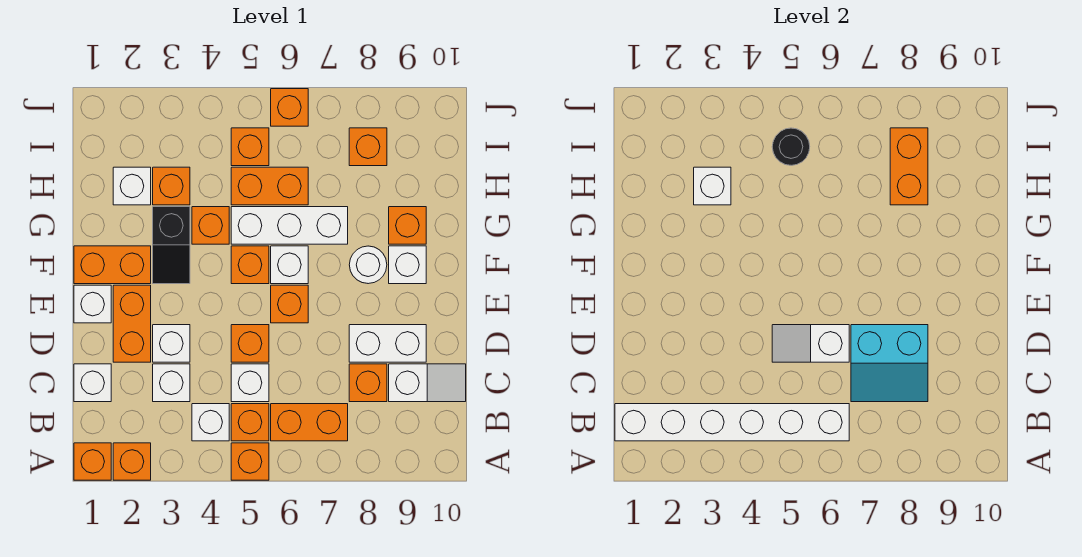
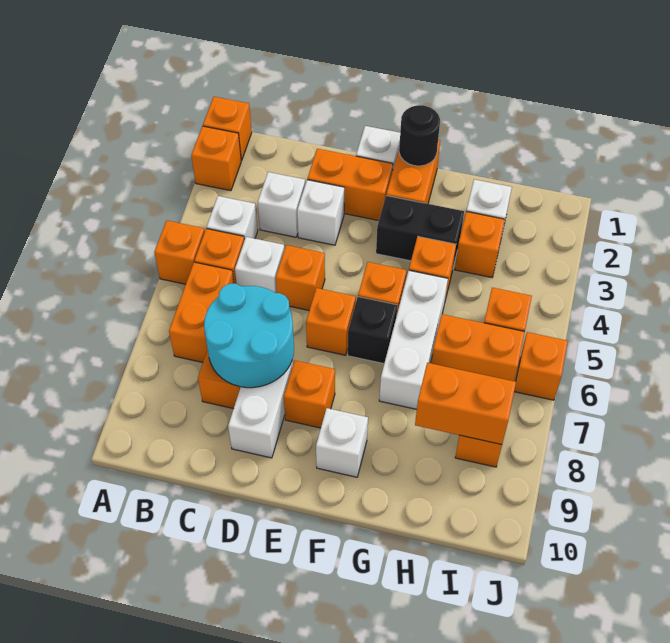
white 1x6 brick [615,404,849,441] -> none
white 1x1 brick [74,364,111,402] -> none
cyan 2x2 slope [851,325,928,402] -> cyan 2x2 round brick [204,284,294,388]
white 1x2 slope [389,364,466,402] -> none
white 1x2 slope [772,325,849,362] -> none
black 1x2 slope [153,207,190,284] -> black 1x2 brick [376,196,464,266]
white 1x1 brick [271,246,308,284] -> black 1x1 brick [348,297,397,364]
white 1x1 round brick [349,246,387,284] -> none
orange 1x1 brick [389,207,426,244] -> orange 1x1 brick moved to [284,361,335,428]
white 1x1 brick [694,167,731,205] -> none
orange 1x2 brick [231,167,308,205] -> orange 1x2 brick turned to [431,314,525,381]
black 1x1 round brick [772,128,810,165] -> black 1x1 round brick moved to [399,105,440,166]

